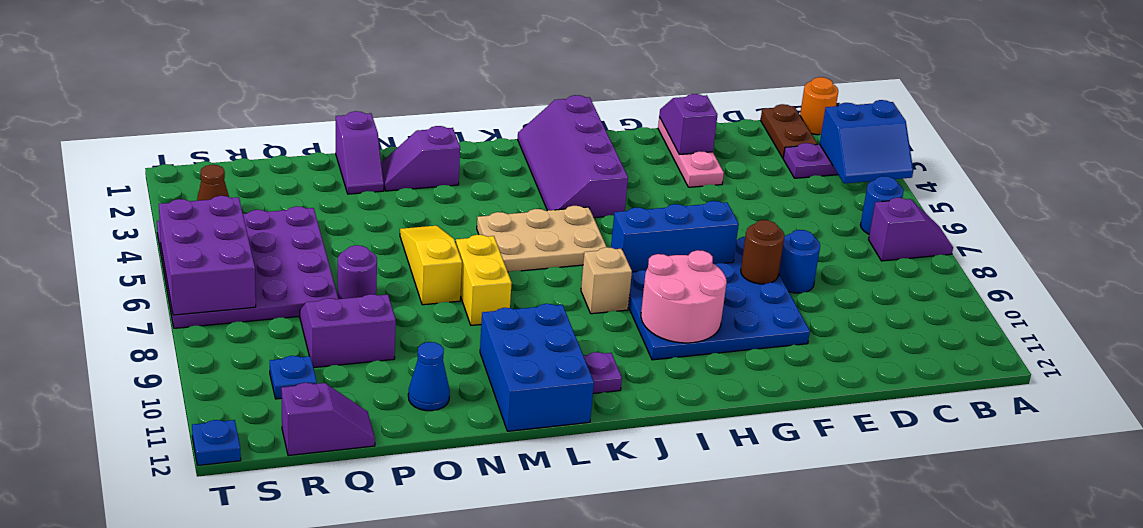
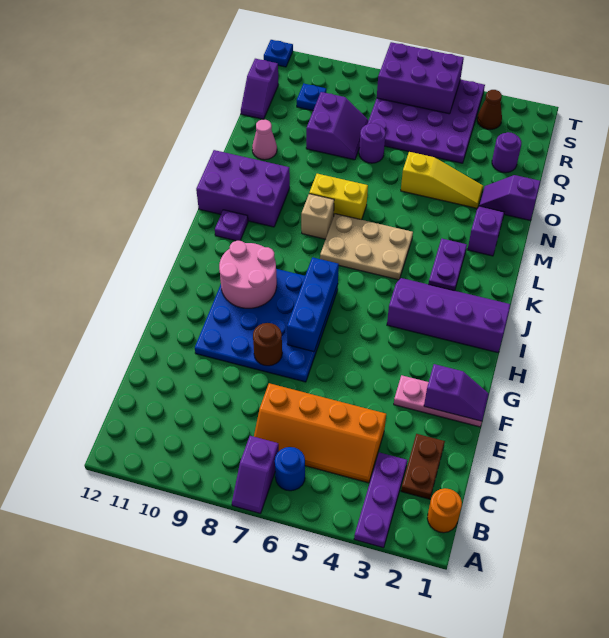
blue 2x2 slope [820,100,913,184] -> none
brown 1x2 plate [761,104,817,158] -> brown 1x2 plate turned to [401,434,445,499]
none -> orange 2x4 slope [254,383,386,483]
blue 1x1 round brick [779,230,820,293] -> none
tan 2x3 plate [477,206,607,272] -> tan 2x3 plate turned to [320,214,413,280]
tan 1x1 brick [581,247,632,314] -> tan 1x1 brick moved to [301,194,334,239]
none -> purple 1x2 plate [429,239,467,291]
blue 2x3 brick [480,304,594,431] -> purple 2x3 brick [196,150,290,227]
yellow 1x3 slope [400,226,462,305] -> yellow 1x3 slope moved to [401,152,483,209]
blue 1x1 cone [408,342,450,411] -> pink 1x1 cone [252,120,277,160]
none -> purple 1x1 round brick [492,132,522,173]

